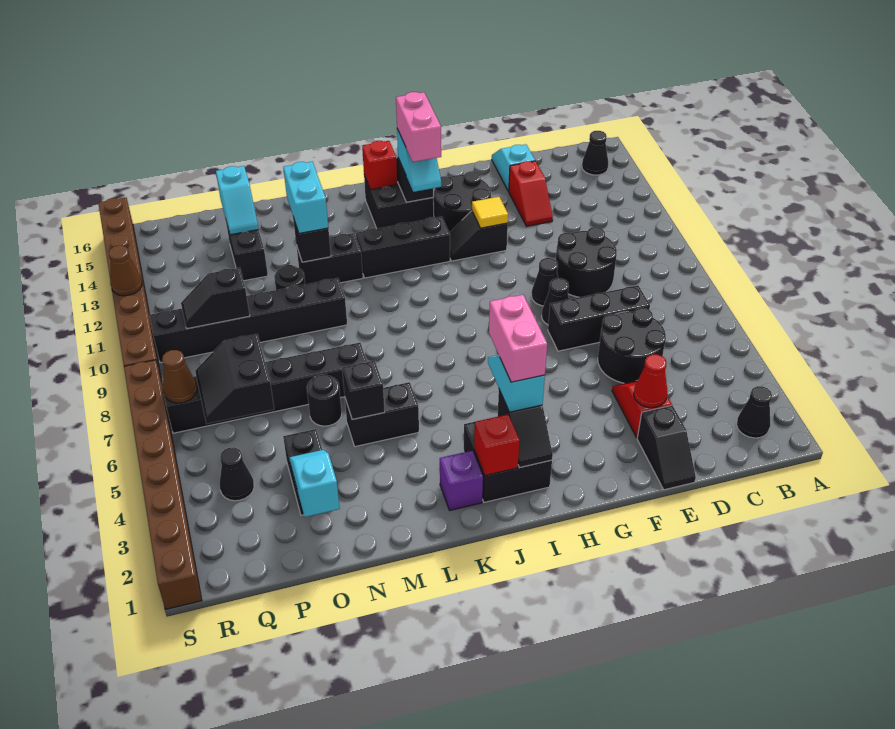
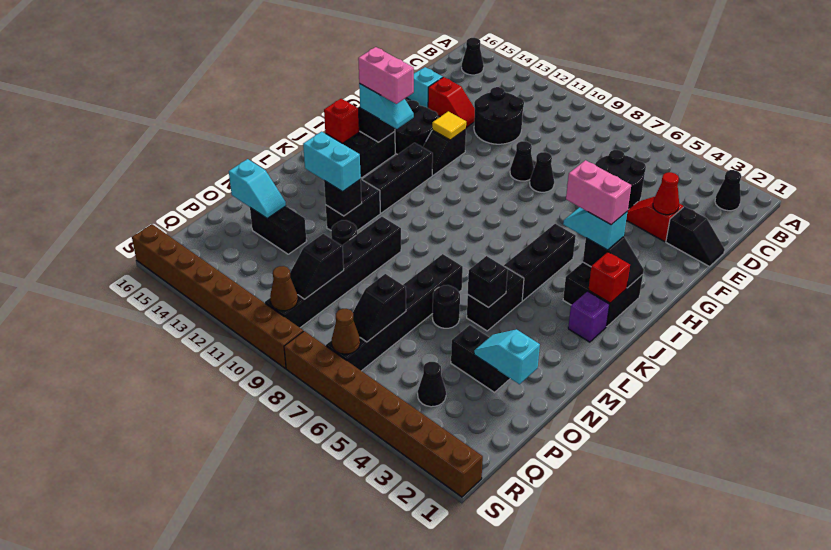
black 1x3 brick [548,286,650,351] -> black 1x3 brick moved to [504,224,576,301]
black 2x2 round brick [556,227,617,297] -> black 2x2 round brick moved to [474,87,524,144]
black 2x2 slope [195,334,274,424] -> black 1x2 slope [353,274,406,342]
brown 1x1 cone [109,246,142,296] -> brown 1x1 cone moved to [270,266,298,311]

